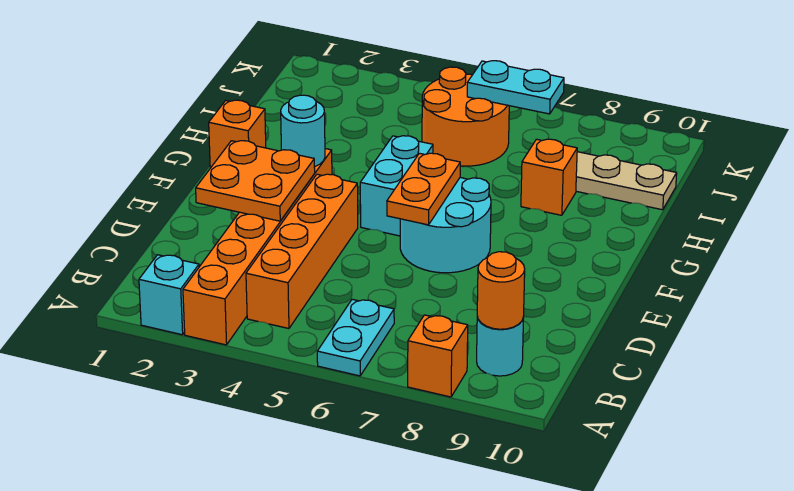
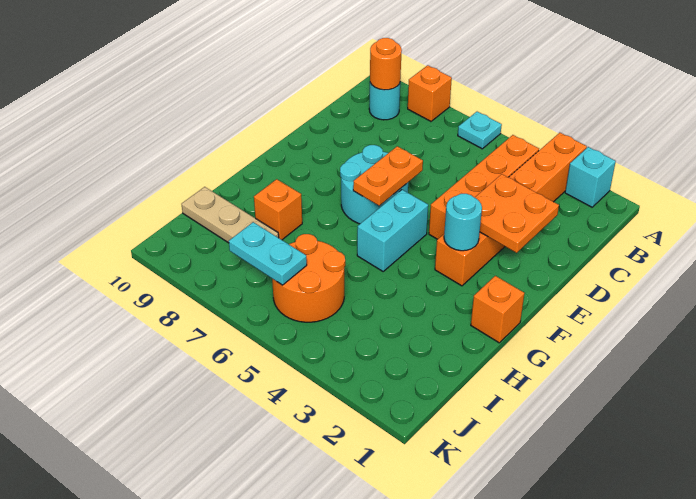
cyan 1x2 plate [317,299,394,376] -> cyan 1x1 plate [458,112,502,149]

